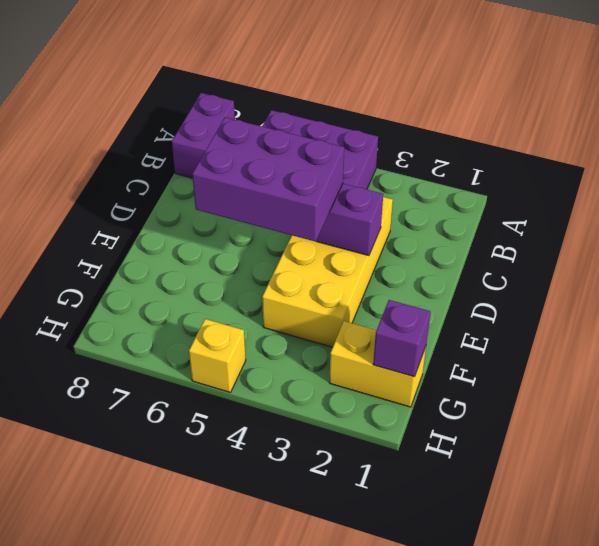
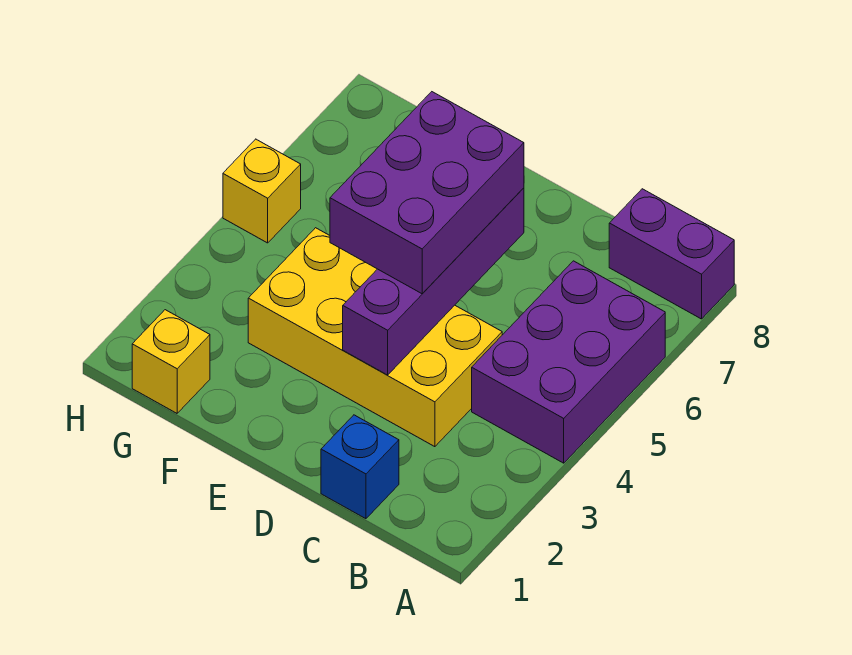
none -> blue 1x1 brick [321,415,399,519]
yellow 1x2 brick [329,321,426,407] -> yellow 1x1 brick [132,310,210,413]
purple 1x1 brick [373,300,431,377] -> none

